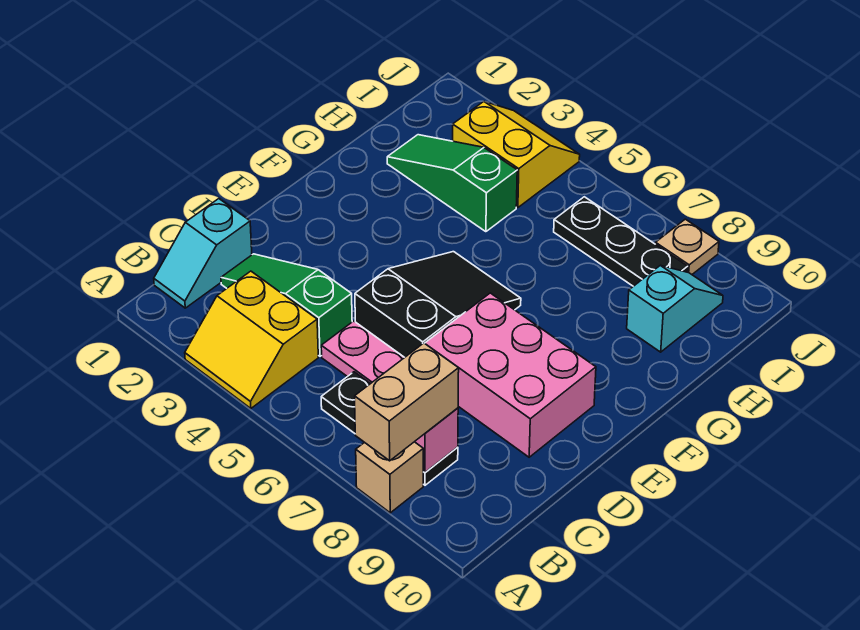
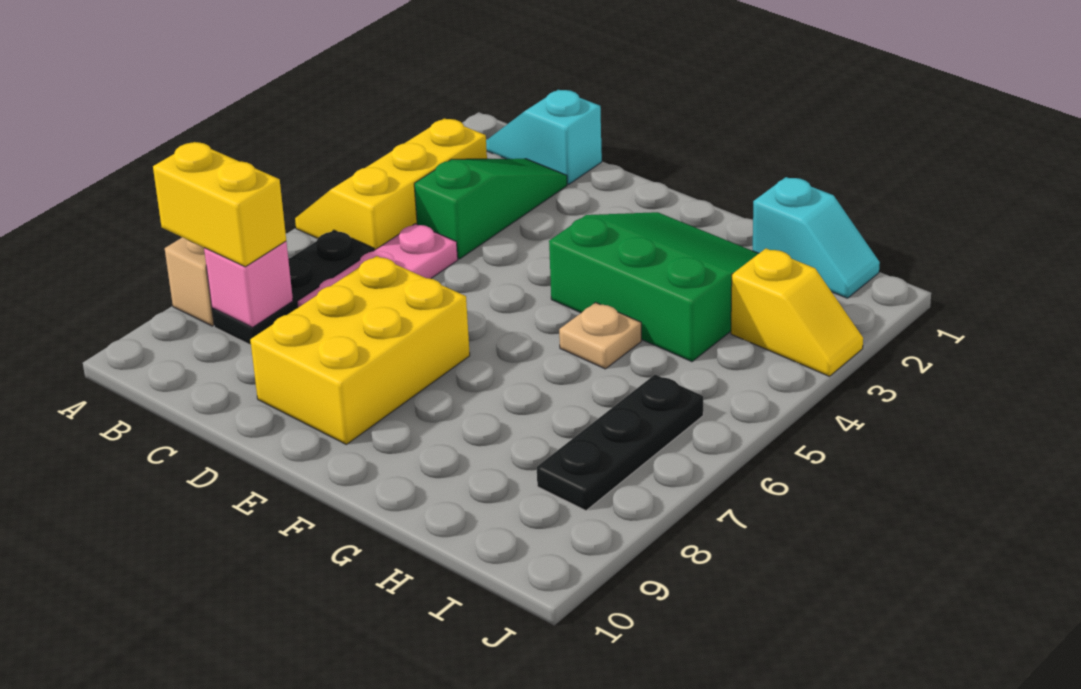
yellow 2x2 slope [185,271,318,408] -> yellow 2x3 slope [295,118,487,250]
tan 1x2 brick [355,343,459,461] -> yellow 1x2 brick [153,142,286,267]
black 2x3 slope [355,252,521,357] -> none
pink 2x3 brick [425,293,596,457] -> yellow 2x3 brick [250,256,470,444]
green 1x3 slope [387,135,517,232] -> green 3x3 slope [549,212,759,362]
cyan 1x2 slope [627,265,723,352] -> cyan 1x2 slope moved to [753,177,880,298]
yellow 2x2 slope [453,101,580,208] -> yellow 1x2 slope [731,249,863,376]
tan 1x1 plate [655,219,719,274] -> tan 1x1 plate moved to [559,302,641,369]

